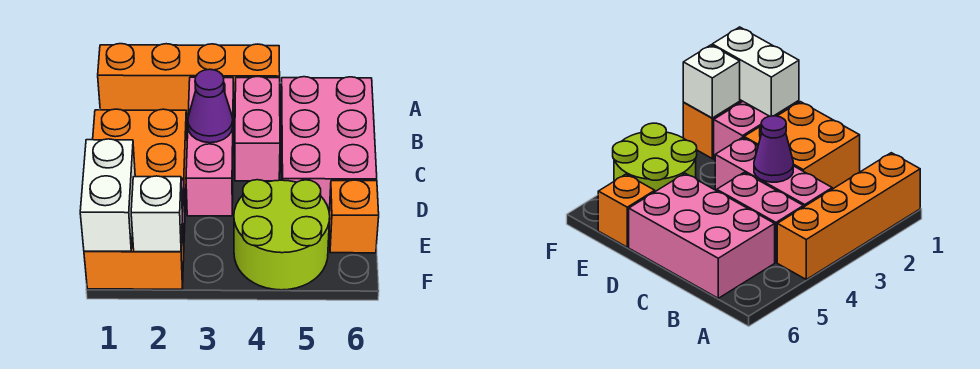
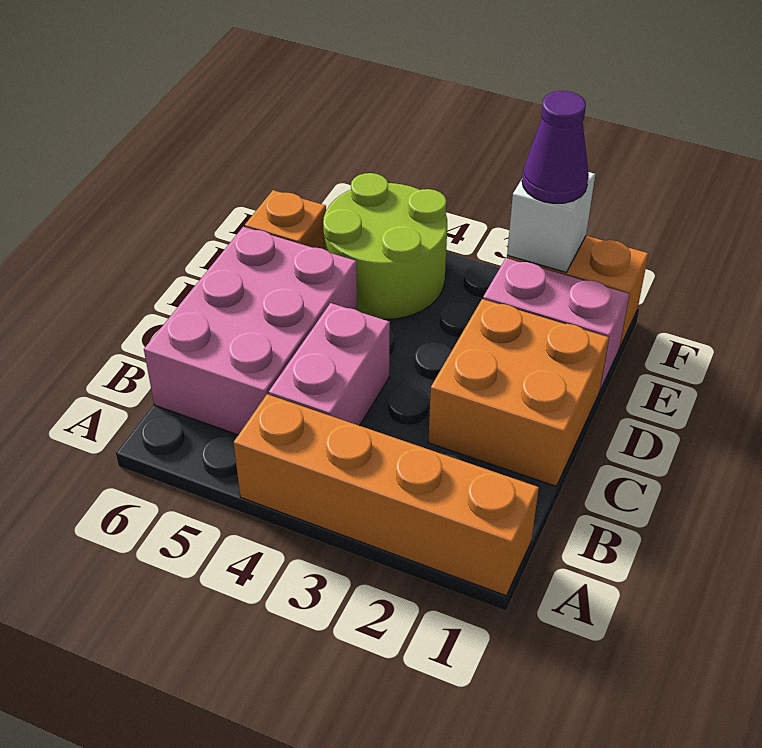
pink 1x3 brick [186,77,234,216] -> none
purple 1x1 cone [188,69,233,143] -> purple 1x1 cone moved to [522,91,589,203]
white 1x2 brick [80,139,135,251] -> none

